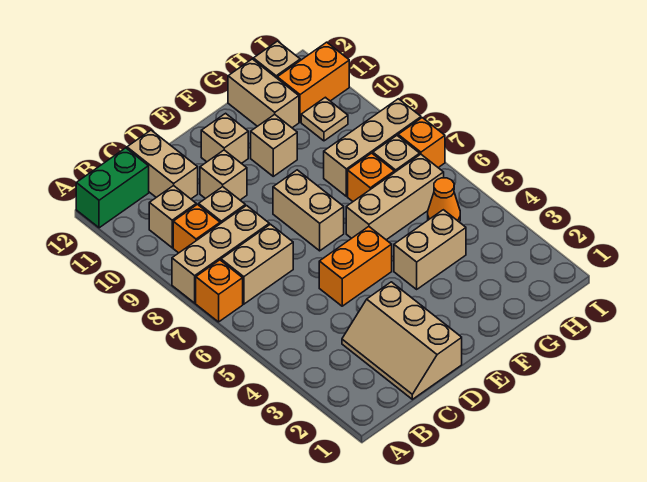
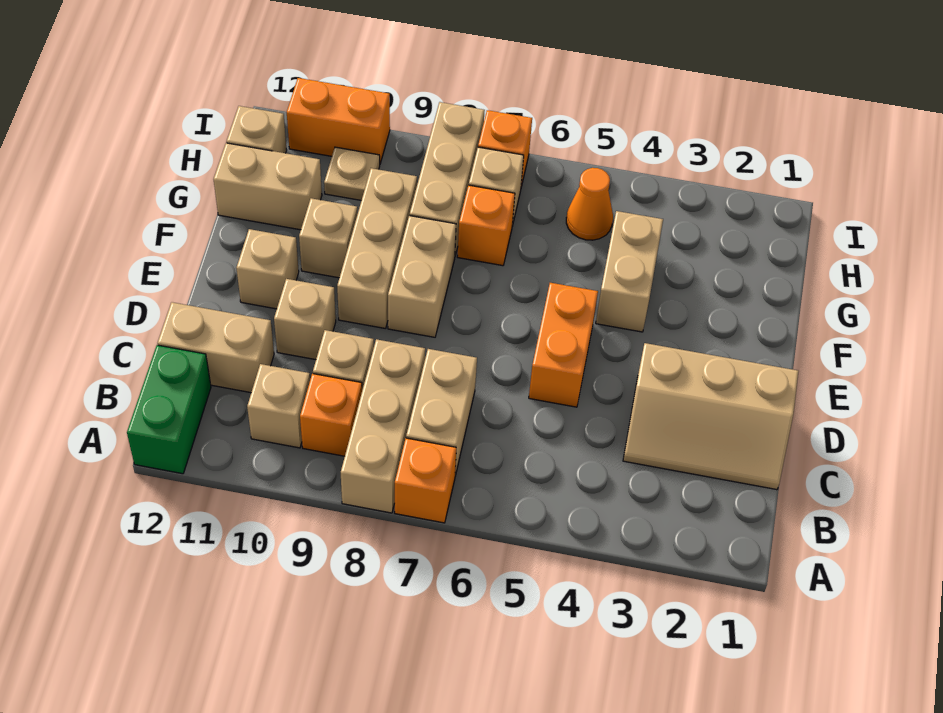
tan 1x2 brick [273,170,344,251] -> tan 1x2 brick turned to [388,216,456,337]
tan 1x3 brick [346,154,444,240] -> tan 1x3 brick moved to [337,168,417,329]
orange 1x2 brick [277,42,349,122] -> orange 1x2 brick turned to [287,78,390,164]

